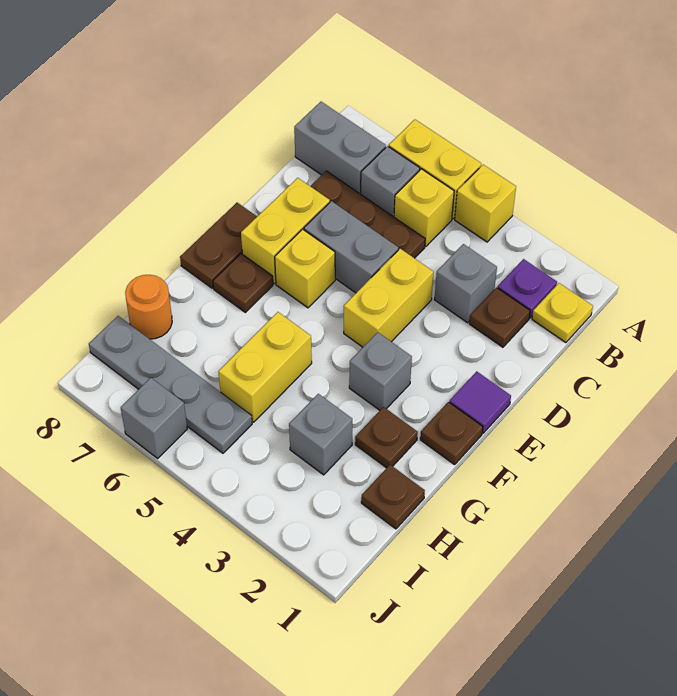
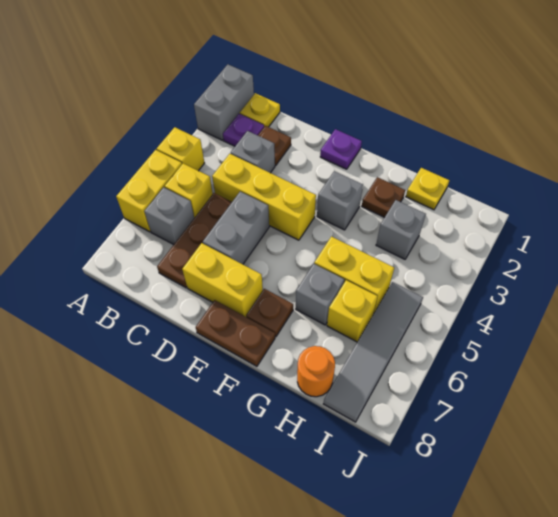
grey 1x2 brick [294,102,386,194] -> grey 1x2 brick moved to [194,65,254,140]
yellow 1x2 brick [344,249,434,347] -> yellow 1x3 brick [212,154,316,240]
purple 1x1 tile [449,371,511,433] -> purple 1x1 plate [320,129,362,169]
yellow 1x1 brick [275,229,335,308] -> yellow 1x1 brick moved to [327,280,378,342]
brown 1x1 plate [420,402,483,465] -> none
brown 1x1 plate [361,465,425,529] -> yellow 1x1 plate [406,168,449,210]
grey 1x4 plate [89,316,252,453] -> grey 1x4 tile [324,282,423,422]
grey 1x1 brick [121,378,187,458] -> grey 1x1 brick moved to [296,264,344,325]

